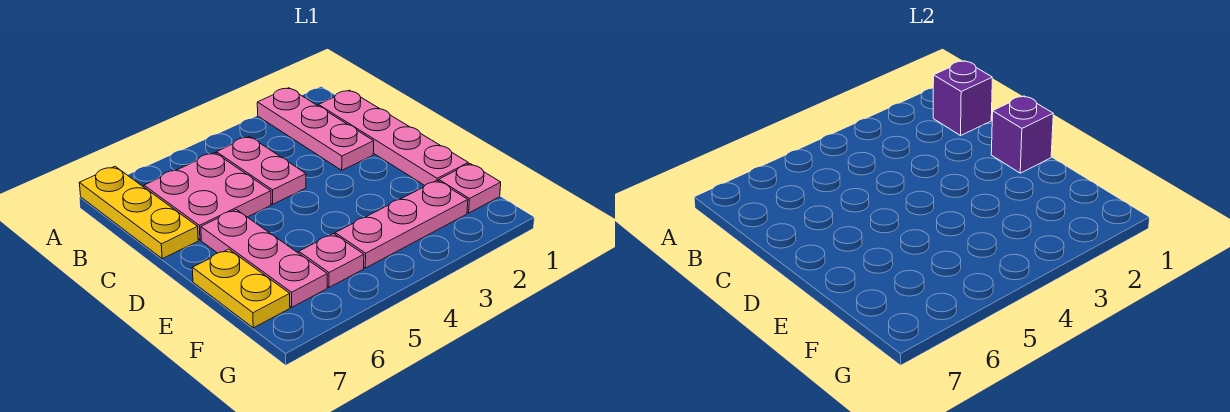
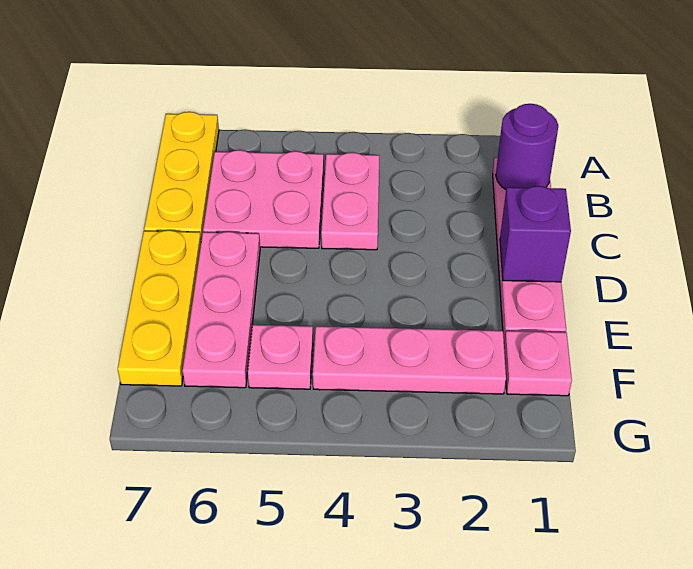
pink 1x3 plate [257,88,374,170] -> none
purple 1x1 brick [933,61,992,136] -> purple 1x1 round brick [496,104,558,189]
yellow 1x2 plate [192,249,290,328] -> yellow 1x3 plate [118,230,201,386]

